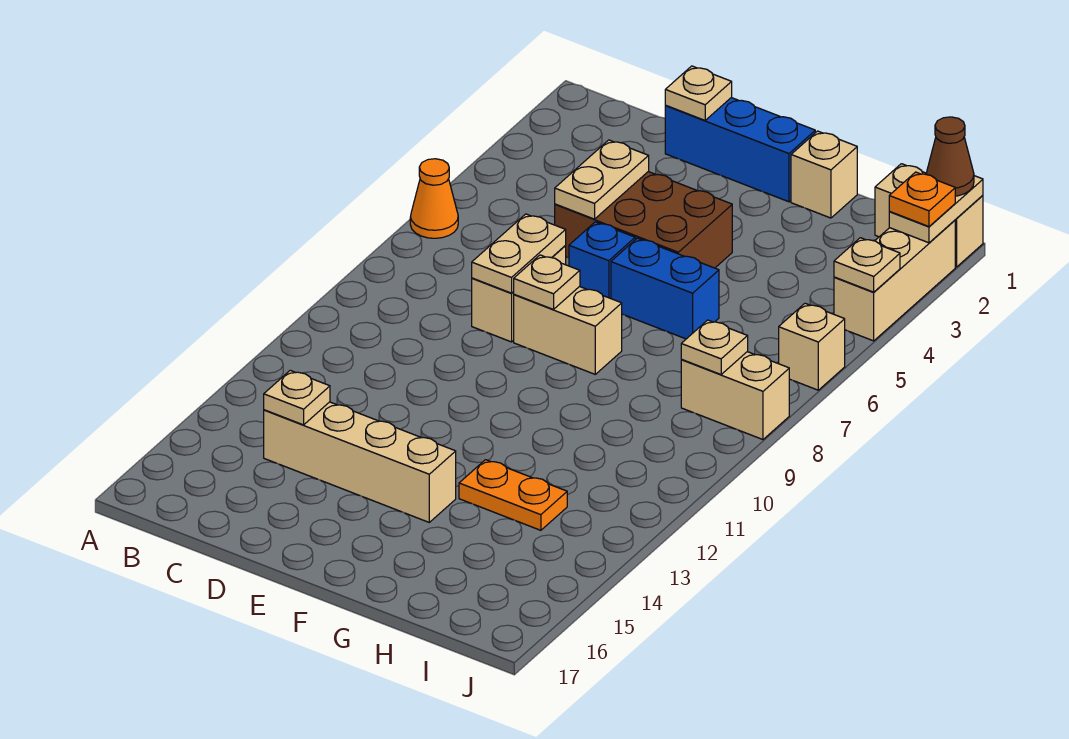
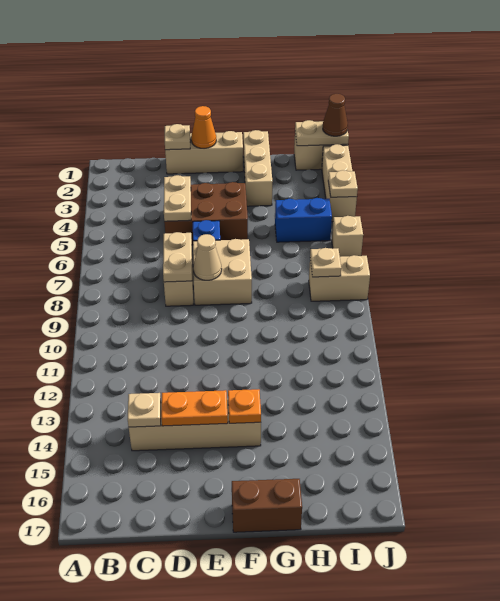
orange 1x1 cone [410,159,458,238] -> orange 1x1 cone moved to [191,106,216,149]
blue 1x3 brick [665,98,815,202] -> tan 1x3 brick [165,131,243,174]
tan 1x2 brick [514,286,622,374] -> tan 2x2 brick [193,239,252,305]
tan 1x1 plate [514,255,580,309] -> tan 1x1 cone [193,234,222,280]
blue 1x2 brick [611,238,719,339] -> blue 1x2 brick moved to [275,198,332,242]
none -> brown 1x2 brick [232,479,302,532]
tan 1x1 brick [791,131,857,218] -> tan 1x3 brick [243,130,272,206]
orange 1x2 plate [459,460,567,530] -> orange 1x2 plate moved to [161,390,228,426]
tan 1x2 plate [889,176,983,243] -> tan 1x2 plate turned to [295,120,349,146]
orange 1x1 plate [889,172,955,227] -> orange 1x1 plate moved to [228,389,261,423]

